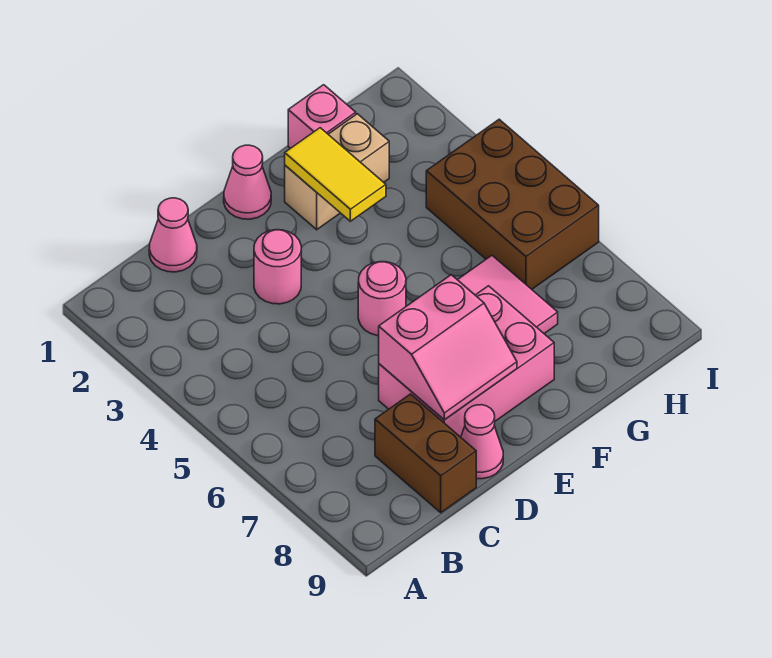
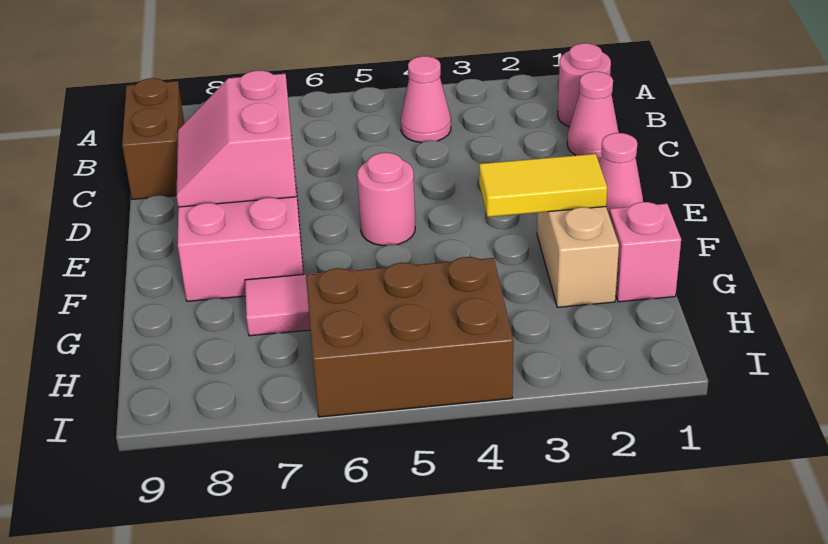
brown 1x2 brick [375,394,476,513] -> brown 1x2 brick turned to [122,78,184,199]
pink 1x1 round brick [254,230,301,304] -> pink 1x1 round brick moved to [558,43,611,127]
pink 1x1 cone [461,405,503,479] -> pink 1x1 cone moved to [401,56,451,143]

